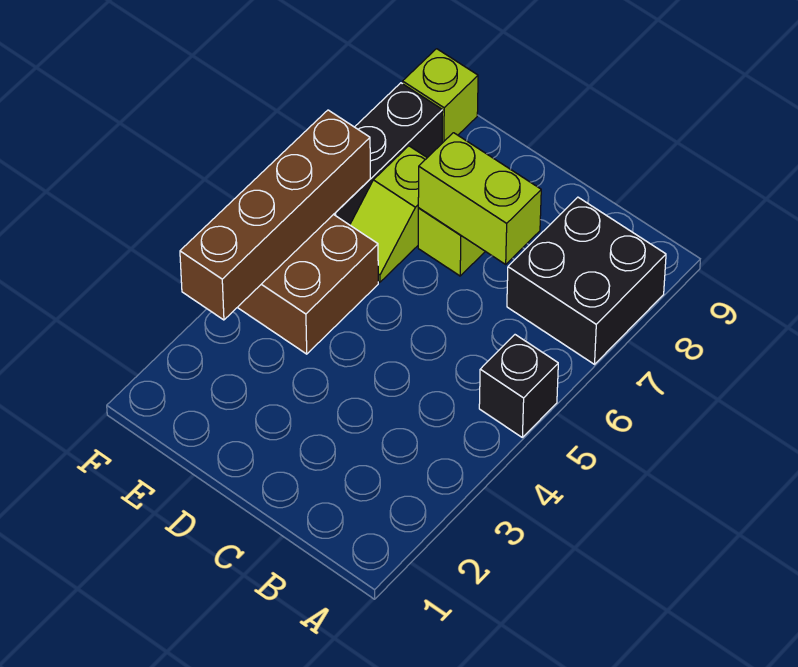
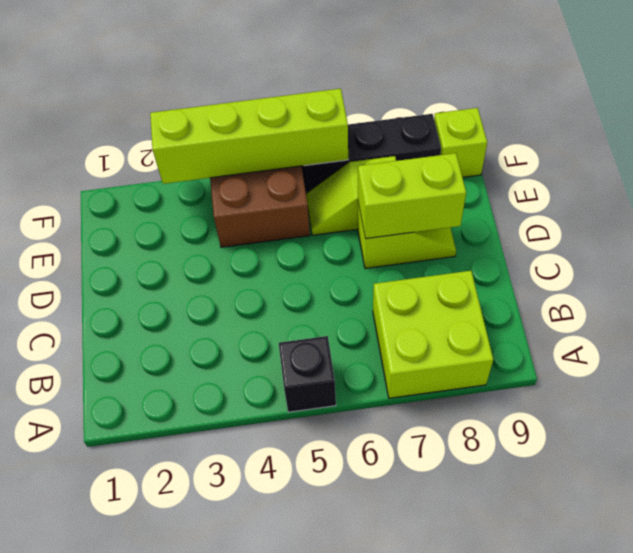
black 2x2 brick [507,197,666,364] -> lime 2x2 brick [373,271,493,398]
lime 1x2 brick [418,133,541,264] -> lime 1x2 brick turned to [358,153,466,239]
brown 1x4 brick [180,110,370,320] -> lime 1x4 brick [150,89,348,184]

